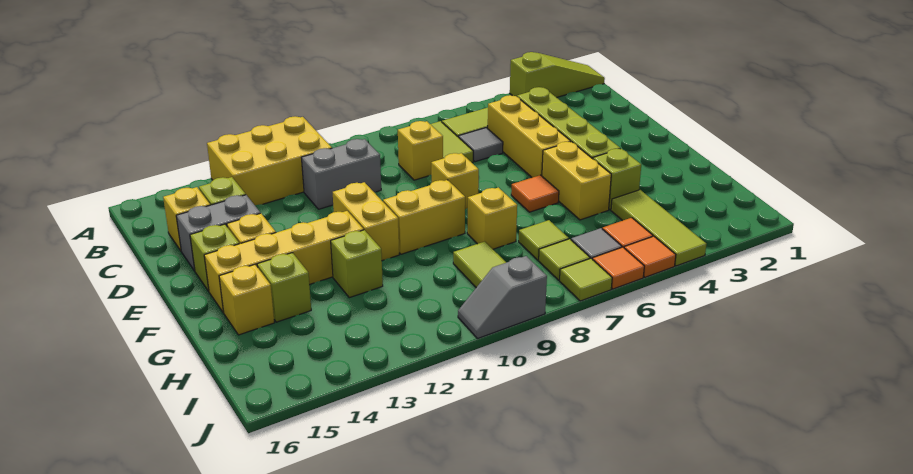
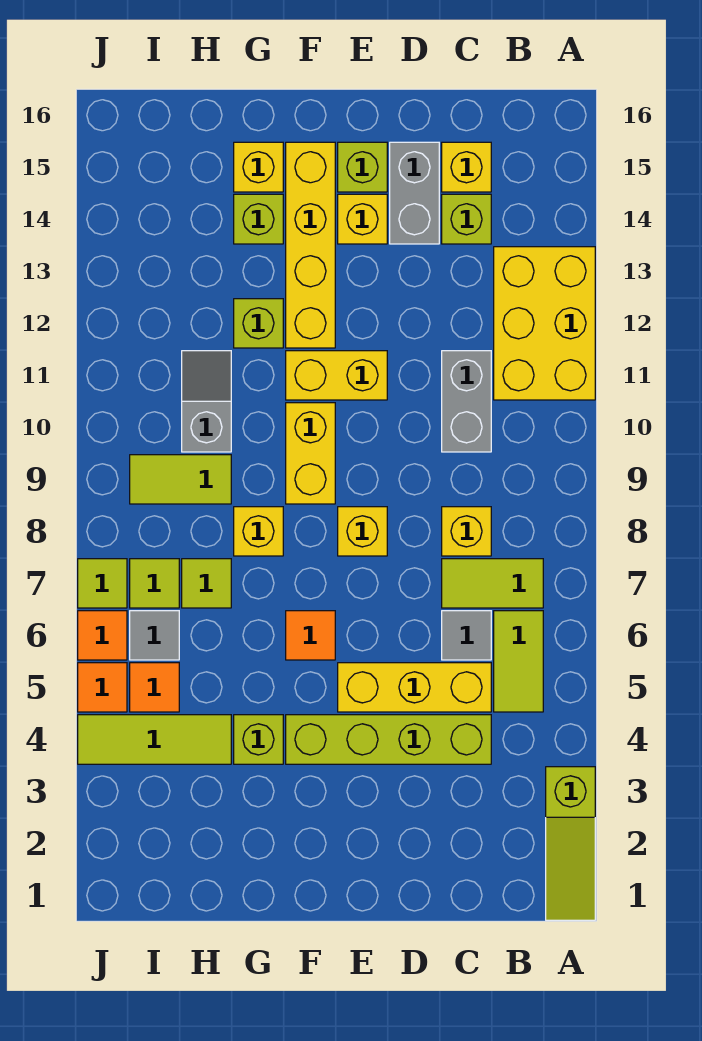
yellow 1x2 brick [542,142,611,220] -> none
grey 1x2 slope [458,256,547,339] -> grey 1x2 slope moved to [182,351,231,452]

